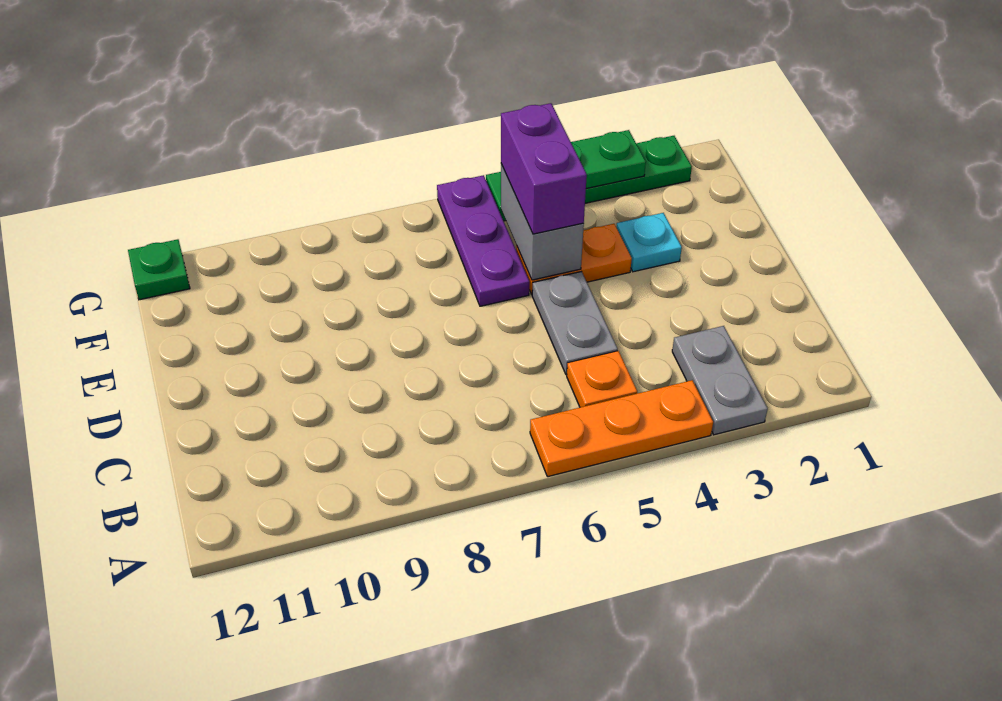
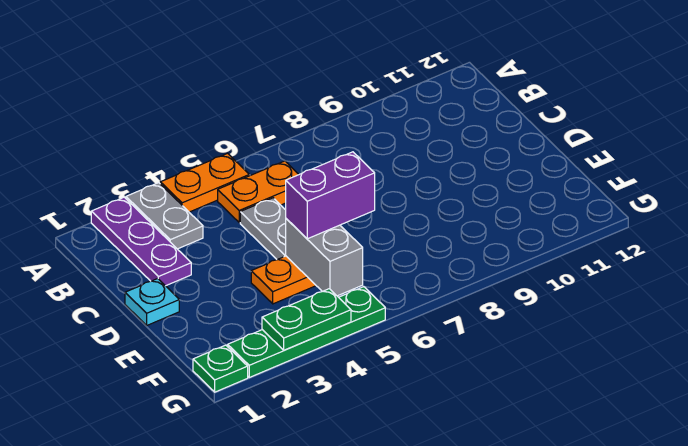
orange 1x3 plate [530,380,713,477] -> orange 1x2 plate [160,153,249,212]
orange 1x1 plate [567,351,637,407] -> orange 1x2 plate [218,161,299,223]
cyan 1x1 plate [616,213,682,272] -> cyan 1x1 plate moved to [125,279,179,325]
purple 1x2 brick [501,103,587,234] -> purple 1x2 brick turned to [286,152,375,239]
purple 1x3 plate [437,175,529,306] -> purple 1x3 plate moved to [91,197,191,286]
green 1x1 plate [128,239,190,300] -> green 1x1 plate moved to [193,345,248,392]

